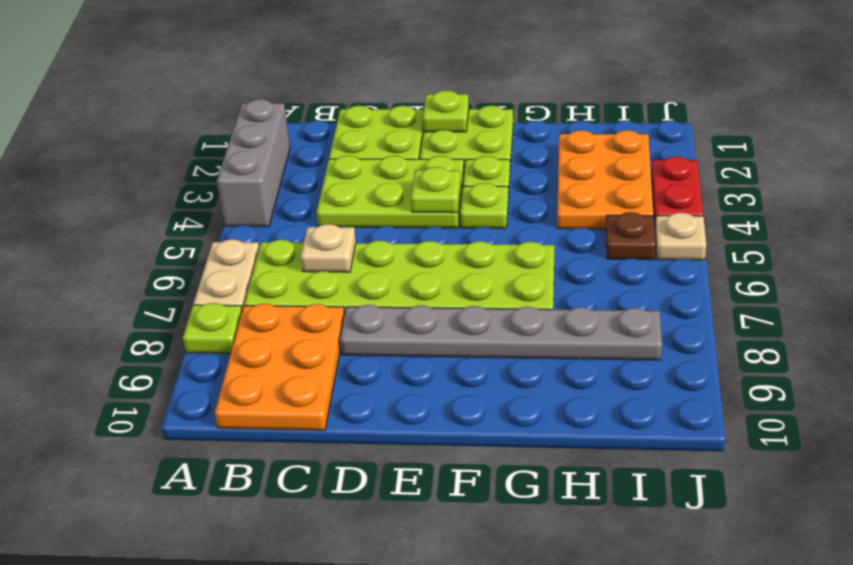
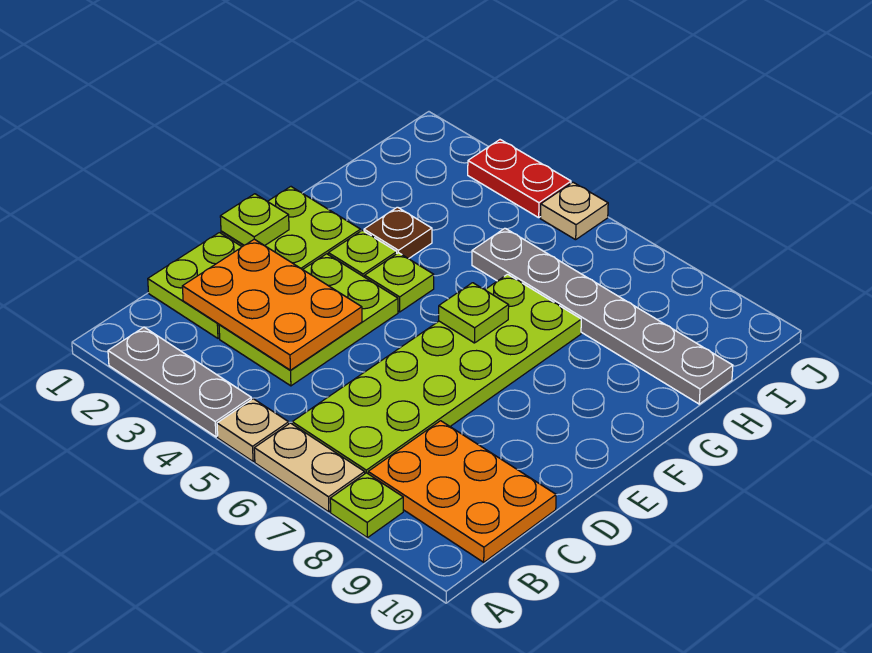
grey 1x3 brick [217,99,290,227] -> grey 1x3 plate [108,327,251,437]
tan 1x1 plate [301,224,356,272] -> tan 1x1 plate moved to [217,399,289,461]
grey 1x6 plate [340,305,662,360] -> grey 1x6 plate turned to [472,228,733,404]
lime 1x1 plate [411,167,461,213] -> lime 1x1 plate moved to [439,283,509,343]
orange 2x3 plate [557,130,654,229] -> orange 2x3 plate moved to [182,239,362,370]
brown 1x1 plate [606,212,655,260] -> brown 1x1 plate moved to [364,207,432,259]

